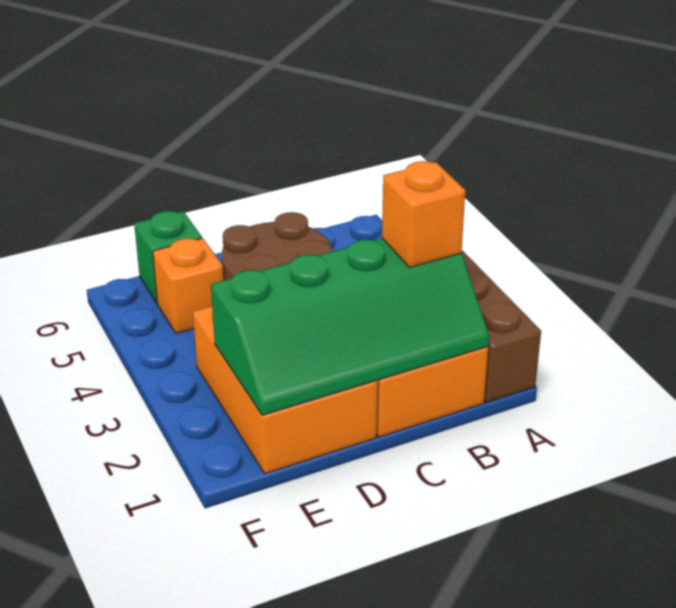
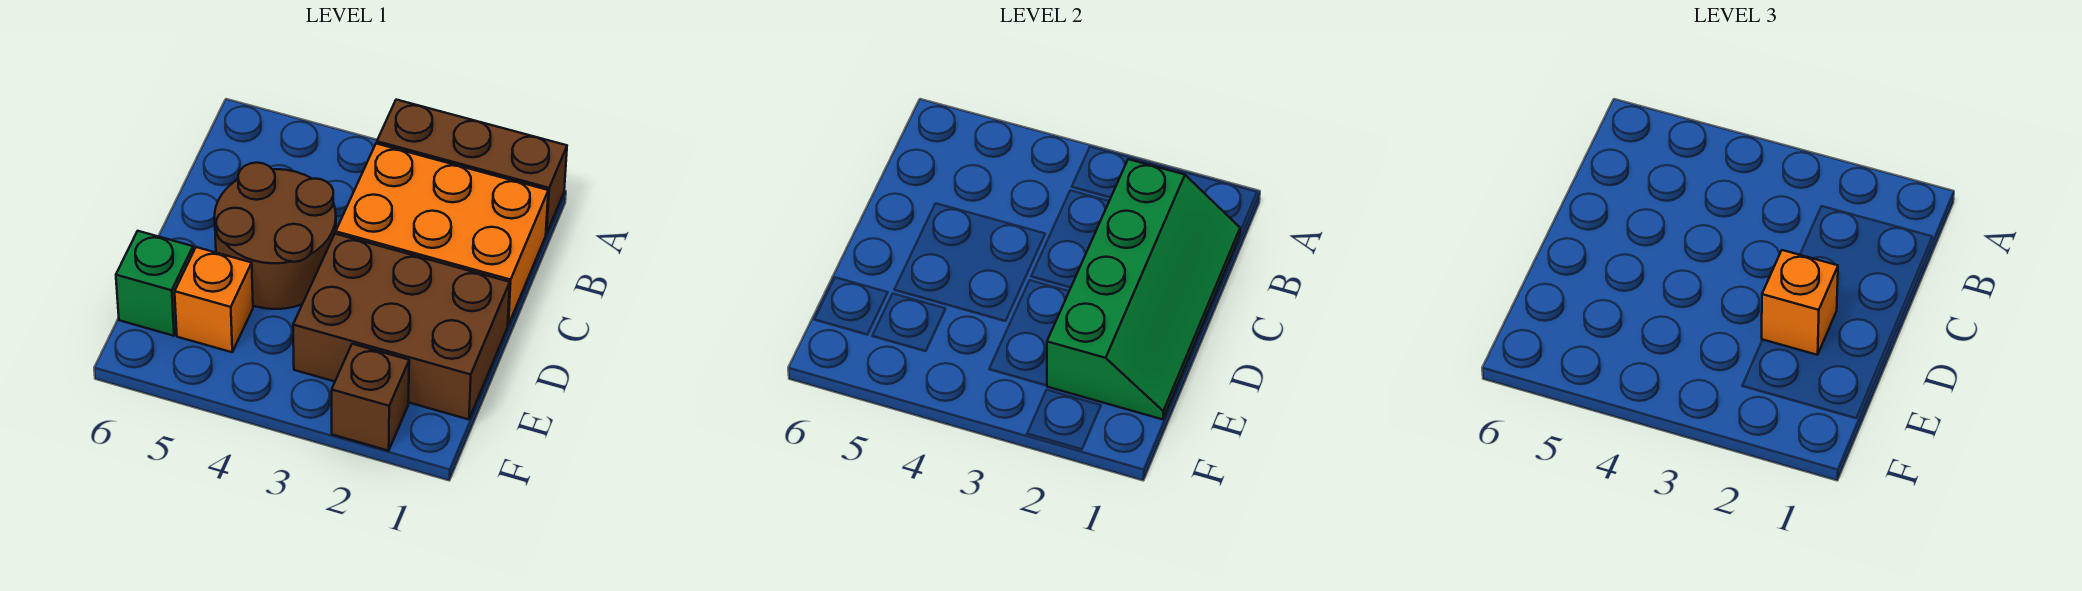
orange 1x1 brick [382,161,465,267] -> orange 1x1 brick moved to [1762,250,1838,355]
orange 2x3 brick [193,306,377,474] -> brown 2x3 brick [293,234,510,419]
none -> brown 1x1 brick [332,344,409,451]

